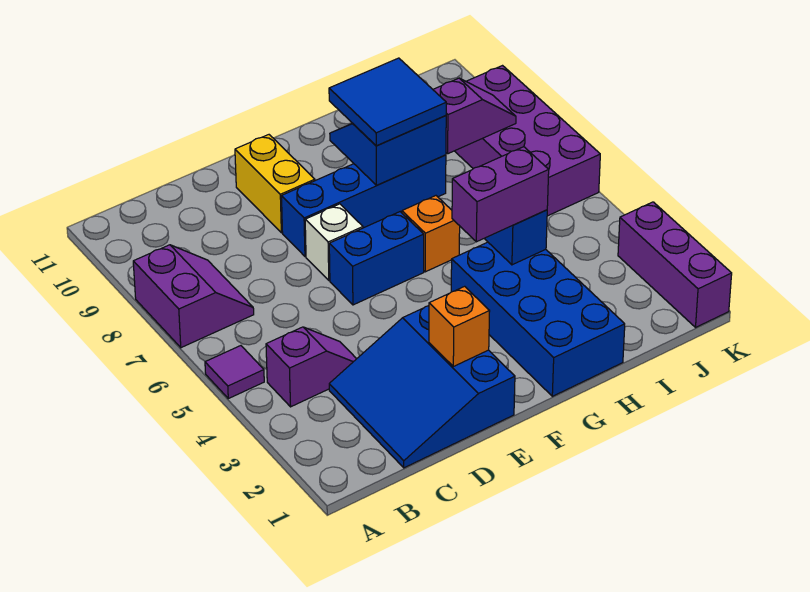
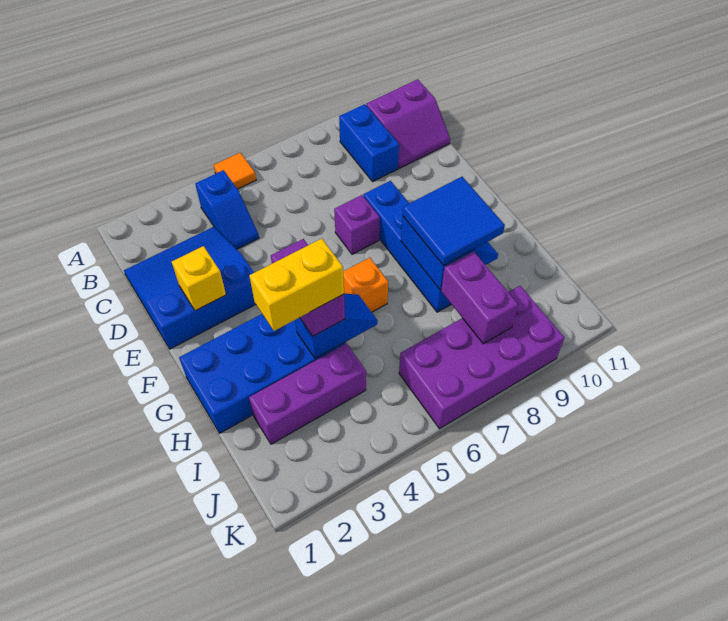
purple 1x1 tile [205,346,264,399] -> orange 1x1 tile [214,153,256,189]
purple 2x2 slope [133,245,254,348] -> purple 2x2 slope moved to [366,79,450,168]
purple 1x2 slope [266,327,356,407] -> blue 1x2 slope [195,170,259,249]
orange 1x1 brick [429,286,490,366] -> yellow 1x1 brick [172,246,226,311]
blue 1x2 brick [329,212,424,305] -> blue 1x2 brick moved to [339,104,399,181]
white 1x1 brick [305,204,363,280] -> purple 1x1 brick [334,195,380,254]
yellow 1x2 brick [235,135,315,233] -> yellow 1x2 brick moved to [249,239,344,331]
purple 1x2 slope [433,78,516,154] -> purple 1x2 brick [441,251,518,344]
purple 1x3 brick [618,202,732,327] -> purple 1x3 brick moved to [249,344,366,444]

